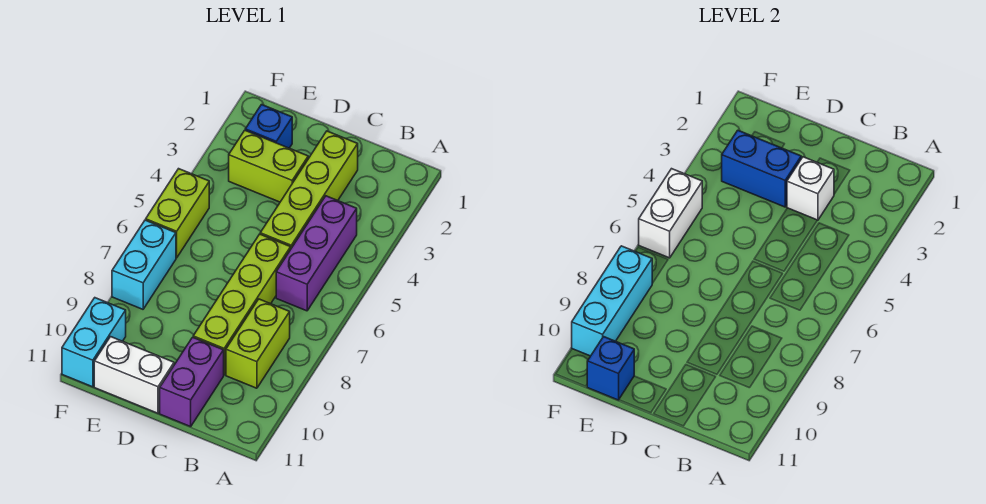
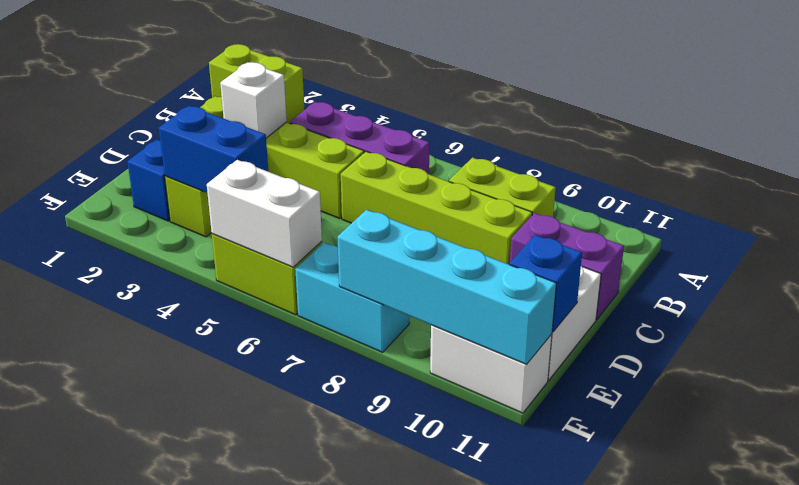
none -> lime 1x2 brick [209,44,304,123]
blue 1x2 brick [722,130,801,207] -> blue 1x2 brick turned to [159,106,268,193]
cyan 1x3 brick [572,246,652,356] -> cyan 1x4 brick [338,210,556,364]
cyan 1x2 brick [62,298,126,387] -> white 1x2 brick [430,325,552,413]

